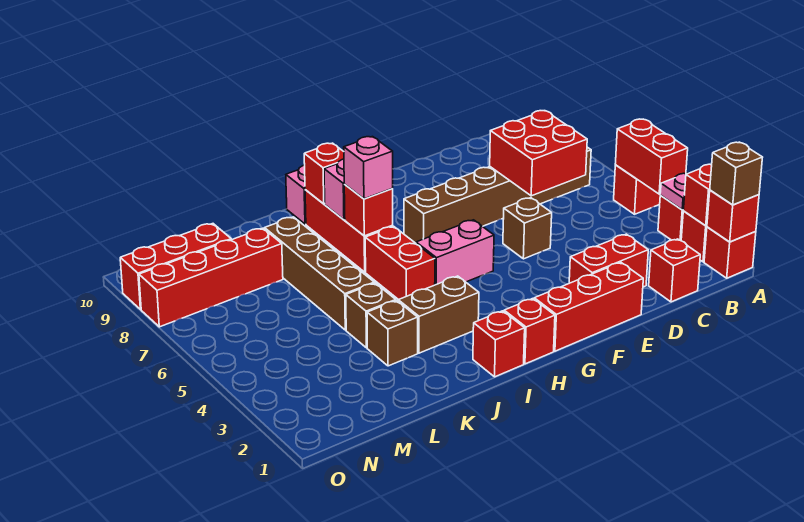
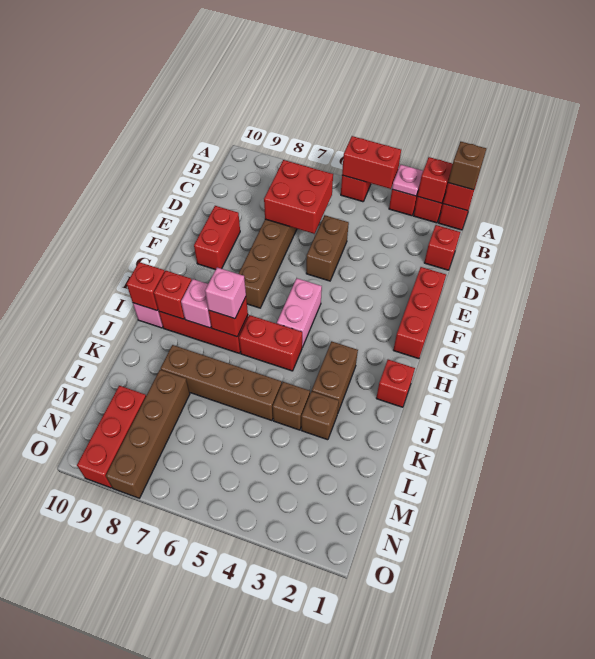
red 1x2 brick [569,234,648,287] -> red 1x2 brick moved to [194,206,240,270]
brown 1x1 brick [503,198,552,259] -> brown 1x2 brick [306,215,349,281]
red 1x1 brick [504,299,555,364] -> red 1x1 brick moved to [127,262,165,311]
red 1x4 brick [139,228,283,327] -> brown 1x4 brick [106,370,190,498]

